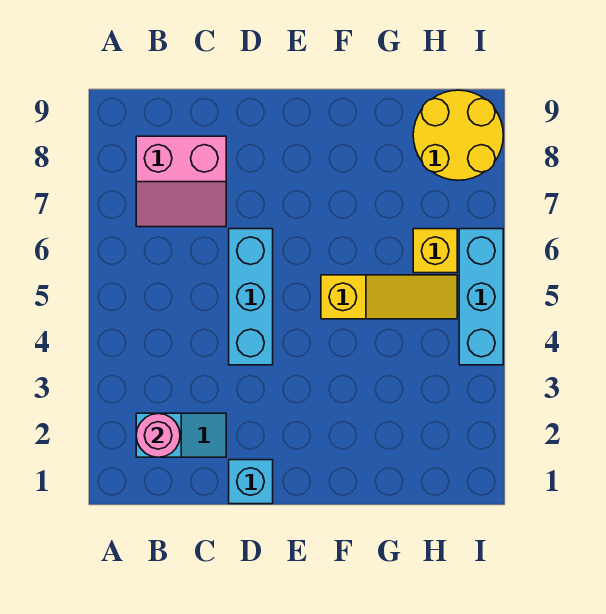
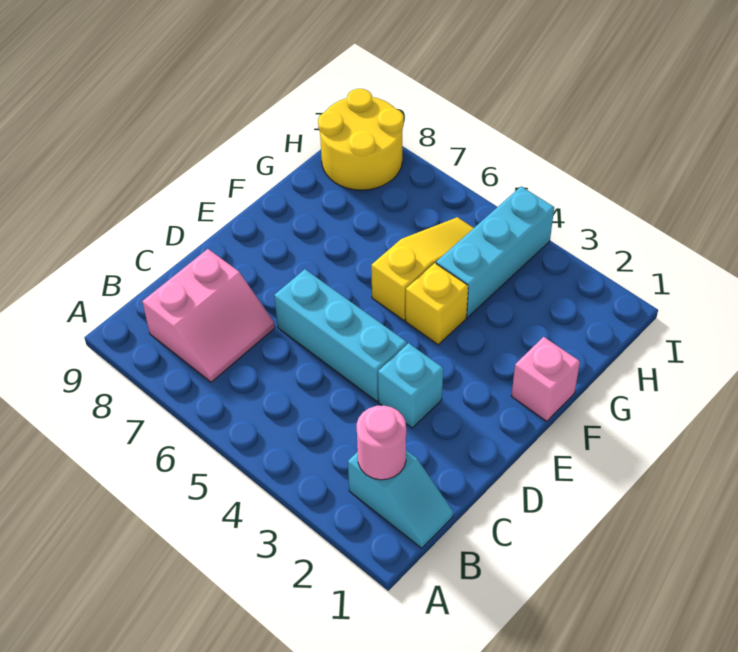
cyan 1x2 slope [136,413,226,457] -> cyan 1x2 slope turned to [348,450,453,548]
cyan 1x1 brick [229,460,273,504] -> cyan 1x1 brick moved to [378,343,443,428]
none -> pink 1x1 brick [511,337,580,421]
yellow 1x1 brick [413,229,457,273] -> yellow 1x1 brick moved to [406,263,468,345]
cyan 1x3 brick [459,229,503,365] -> cyan 1x3 brick turned to [436,186,554,317]

